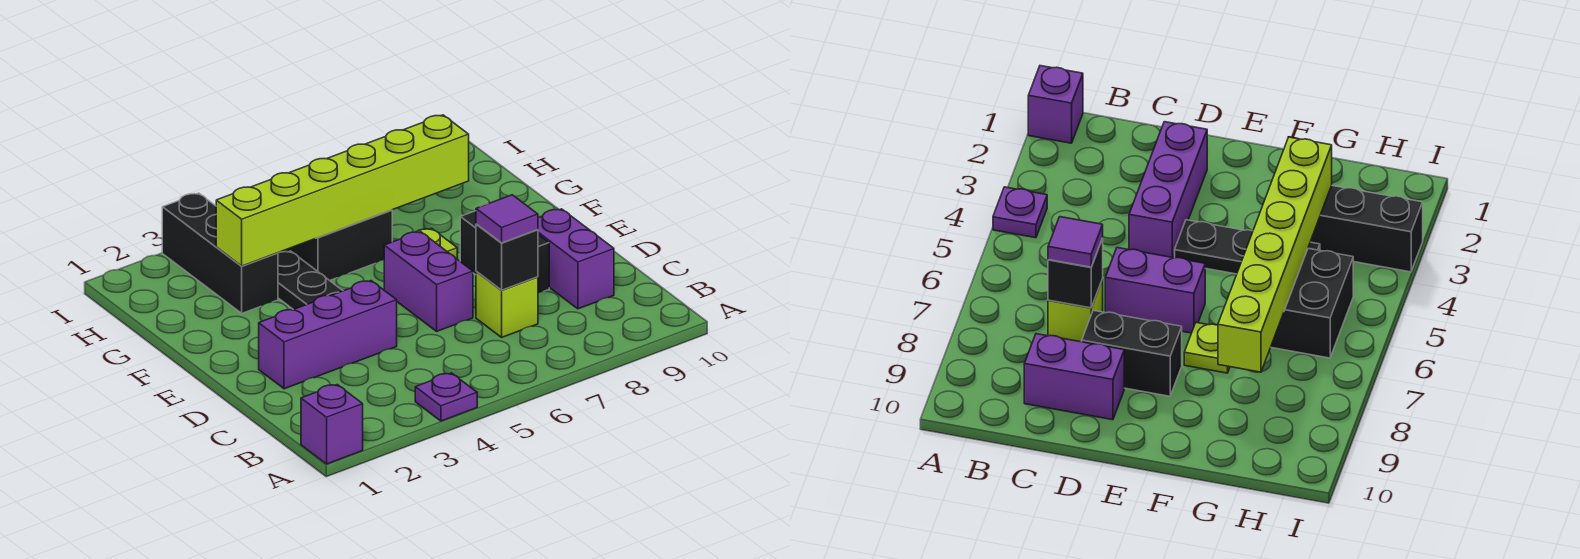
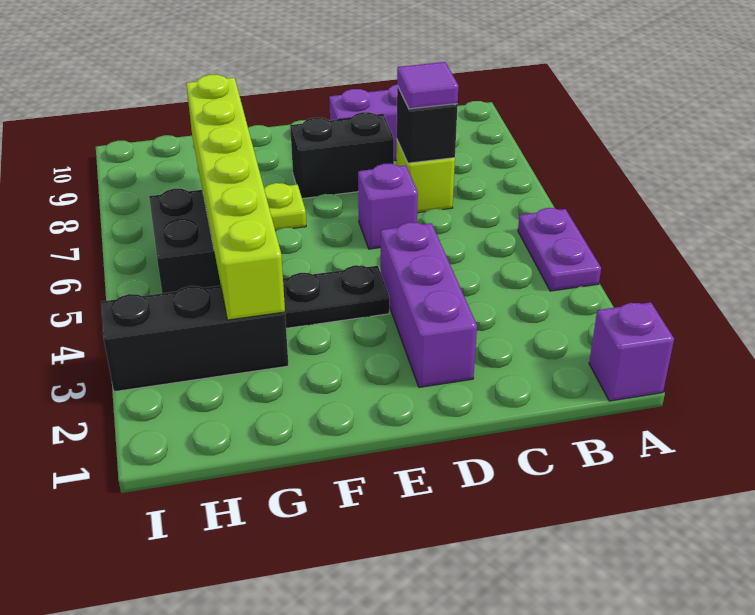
purple 1x1 plate [415,373,477,421] -> purple 1x2 plate [518,208,601,291]
purple 1x2 brick [384,232,473,331] -> purple 1x1 brick [358,164,418,249]

